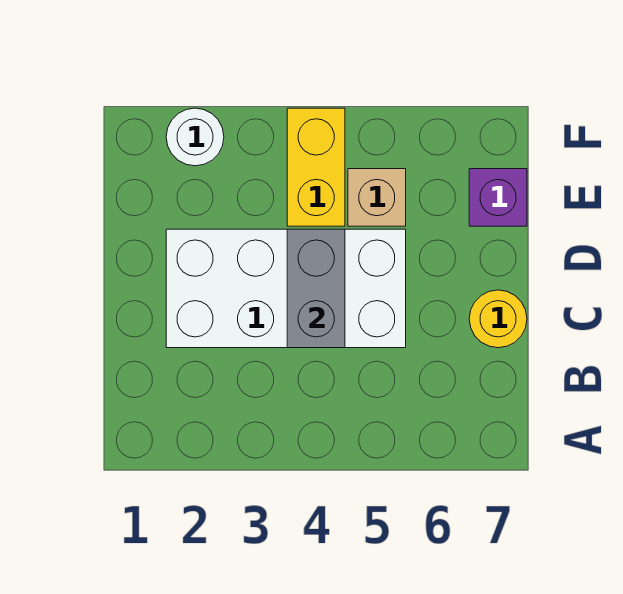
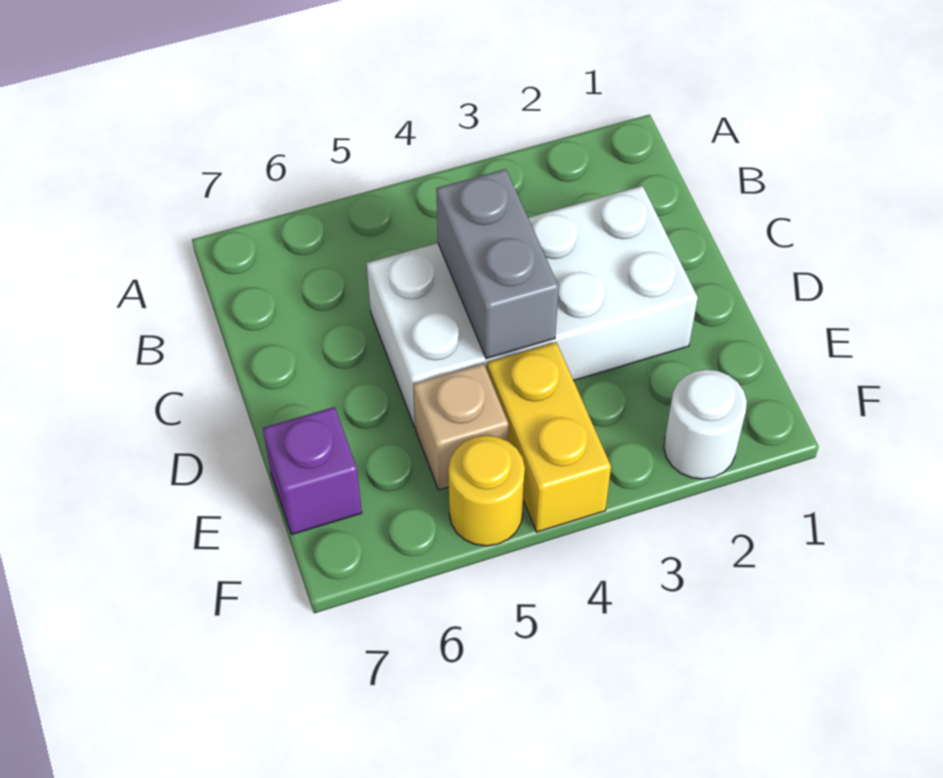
yellow 1x1 round brick [469,290,527,348] -> yellow 1x1 round brick moved to [448,436,525,546]

